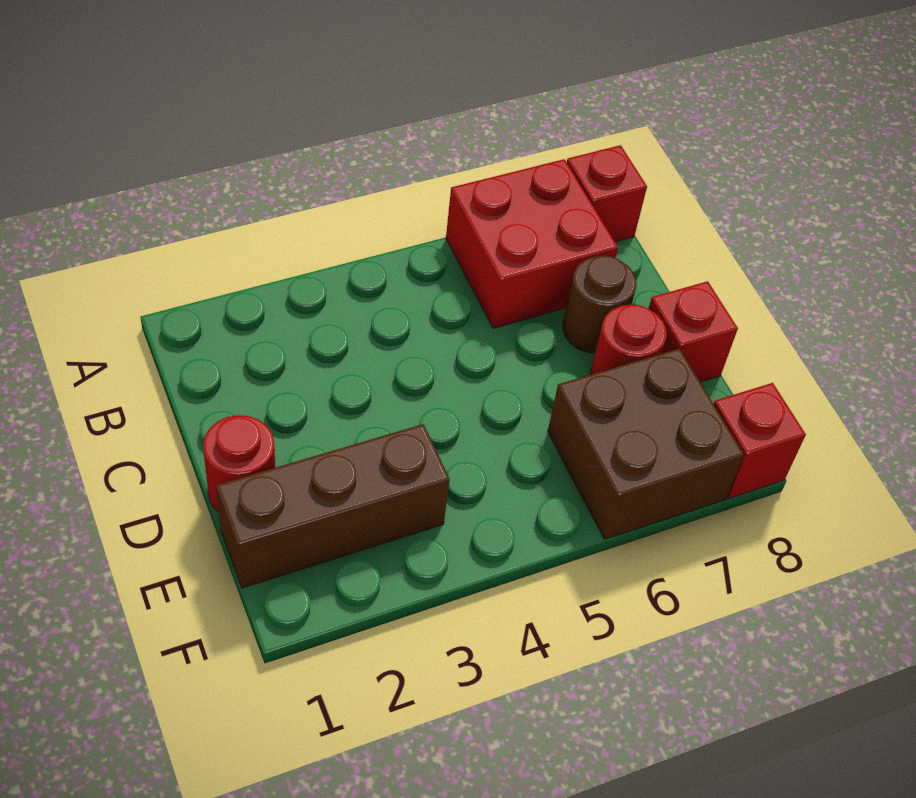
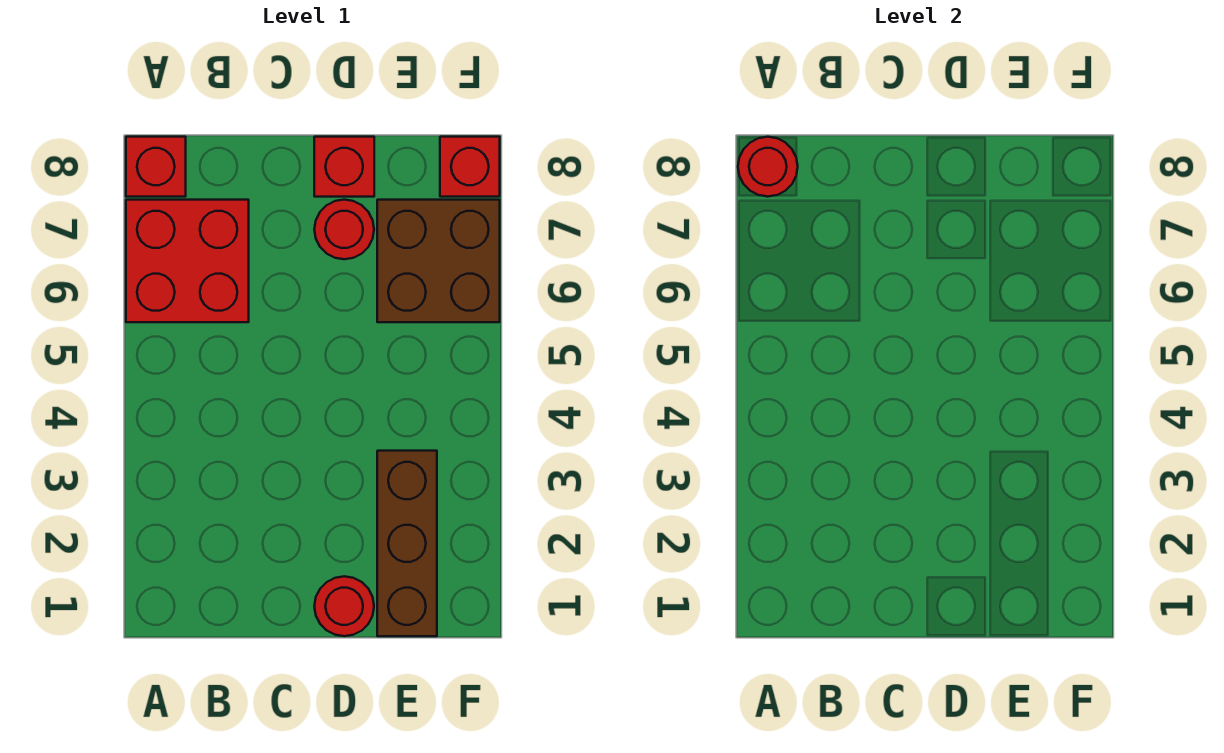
none -> red 1x1 round brick [738,137,798,197]
brown 1x1 round brick [563,256,636,353] -> none

